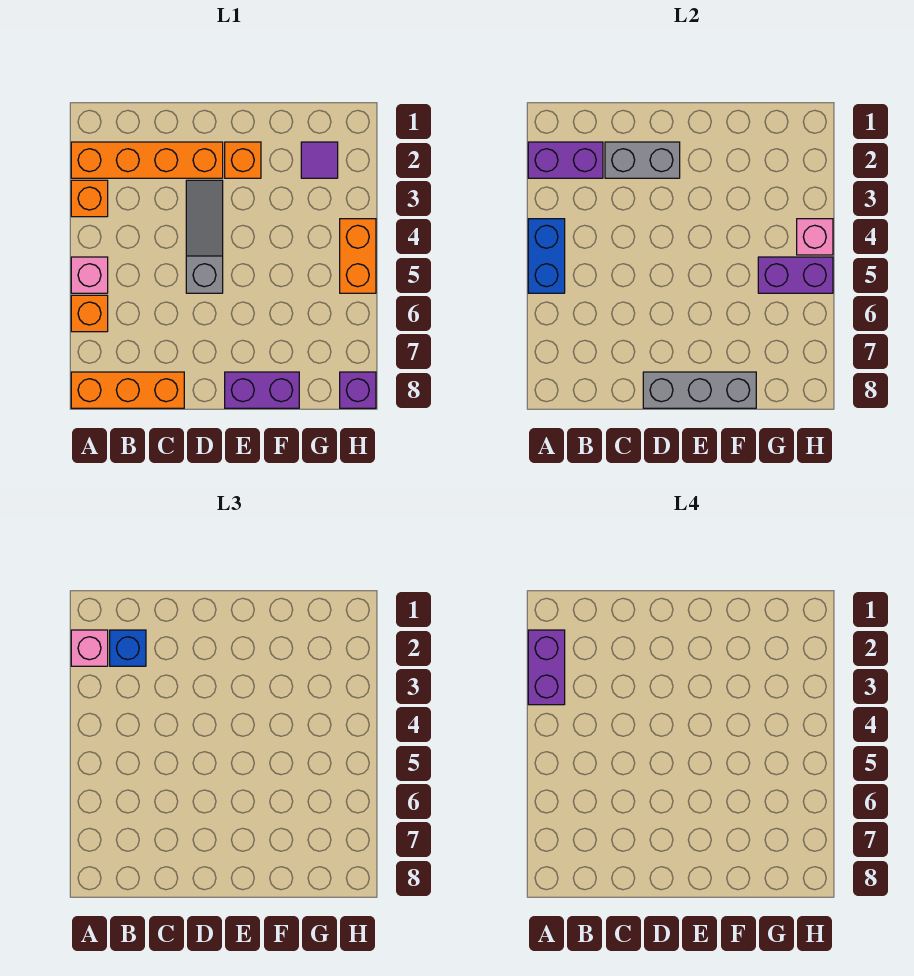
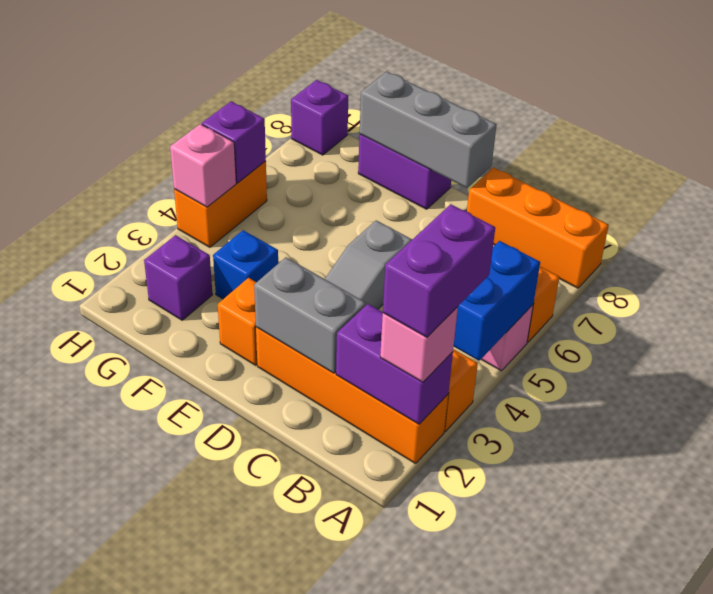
blue 1x1 brick [110,630,146,666] -> blue 1x1 brick moved to [213,230,278,299]
purple 1x1 tile [301,142,338,178] -> purple 1x1 brick [144,235,213,320]
purple 1x2 brick [758,257,833,293] -> purple 1x1 brick [202,101,266,183]

